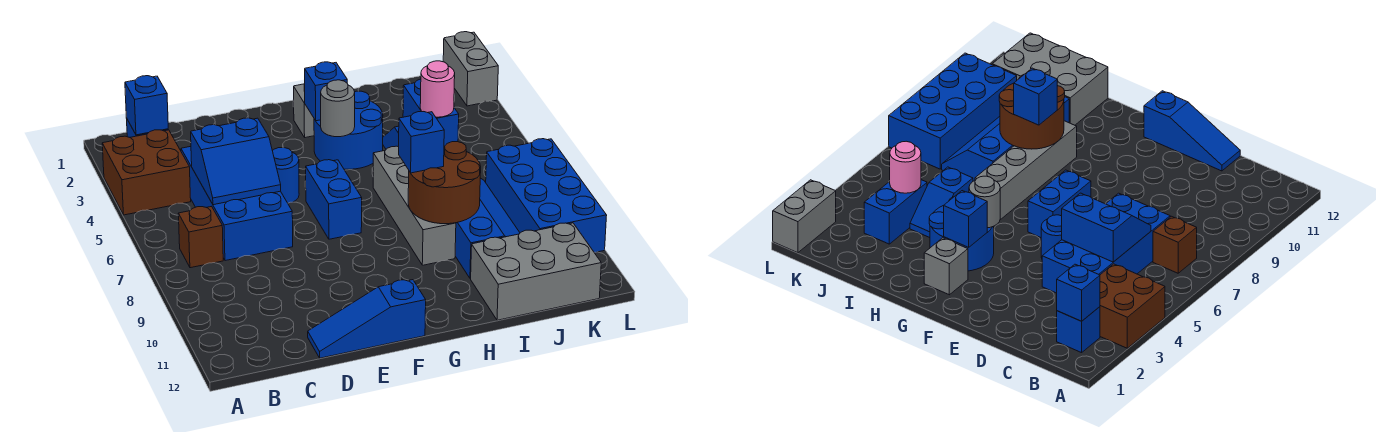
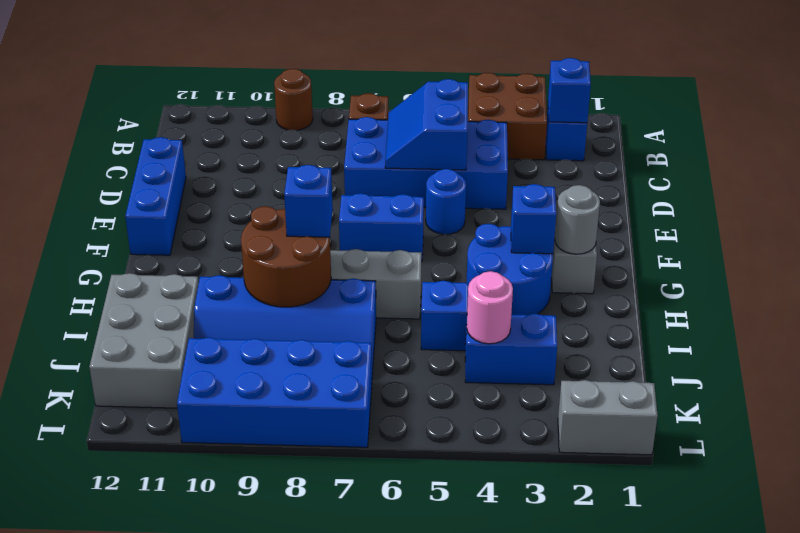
none -> brown 1x1 round brick [274,69,313,130]
blue 1x3 slope [308,280,426,358] -> blue 1x3 brick [125,137,186,255]
grey 1x1 round brick [321,80,355,137] -> grey 1x1 round brick moved to [555,185,600,254]

